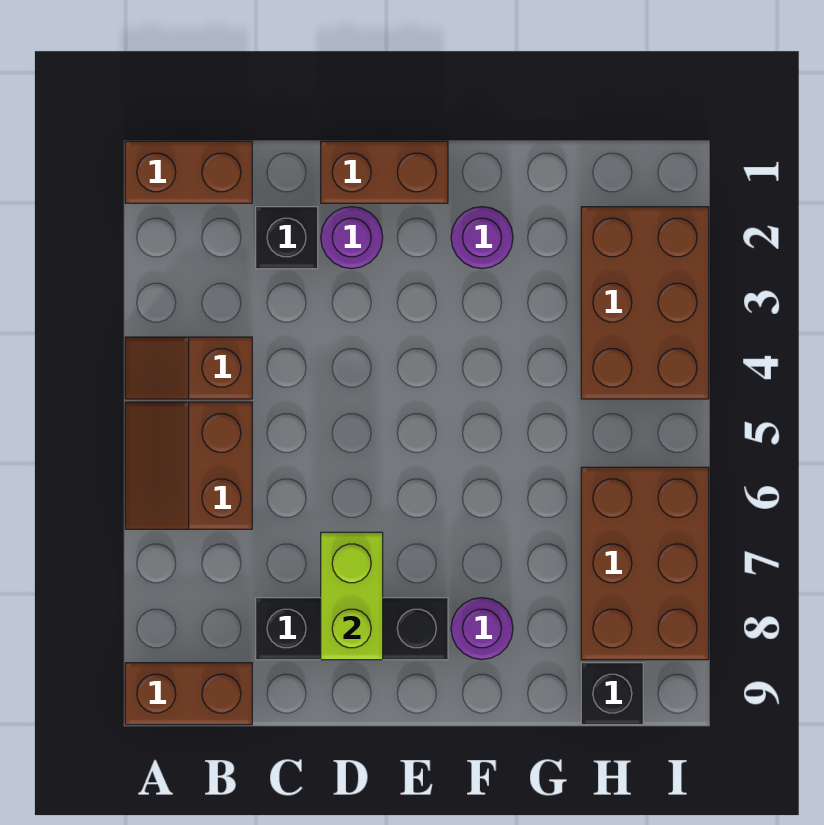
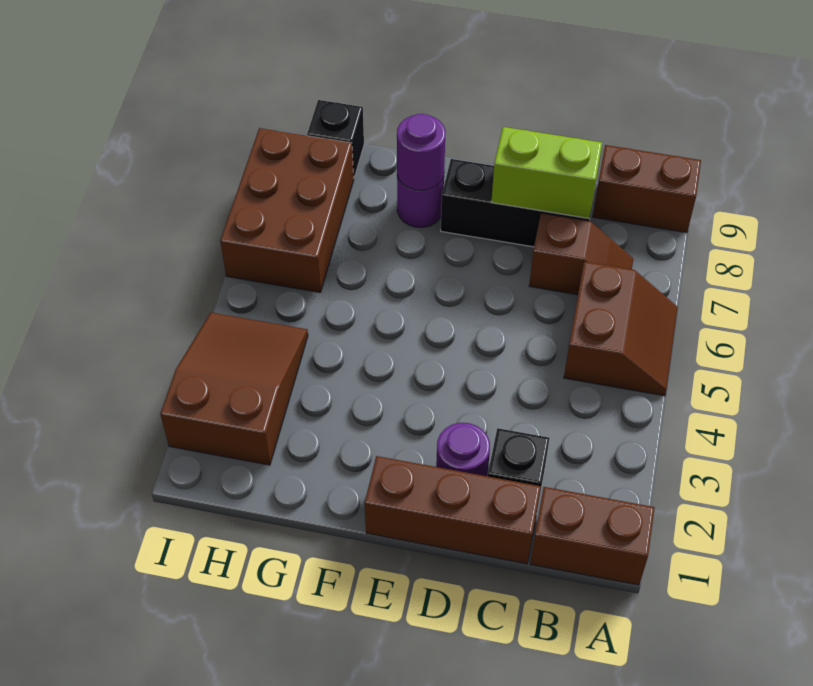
brown 1x2 slope [125,337,252,399] -> brown 1x2 slope moved to [529,213,633,295]
brown 1x2 brick [321,141,448,203] -> brown 1x3 brick [364,456,541,564]
lime 1x2 brick [321,532,383,660] -> lime 1x2 brick turned to [491,127,602,218]
purple 1x1 round brick [451,207,513,269] -> purple 1x1 round brick moved to [397,114,446,191]
brown 2x3 brick [581,207,709,399] -> brown 2x3 slope [160,312,308,465]

